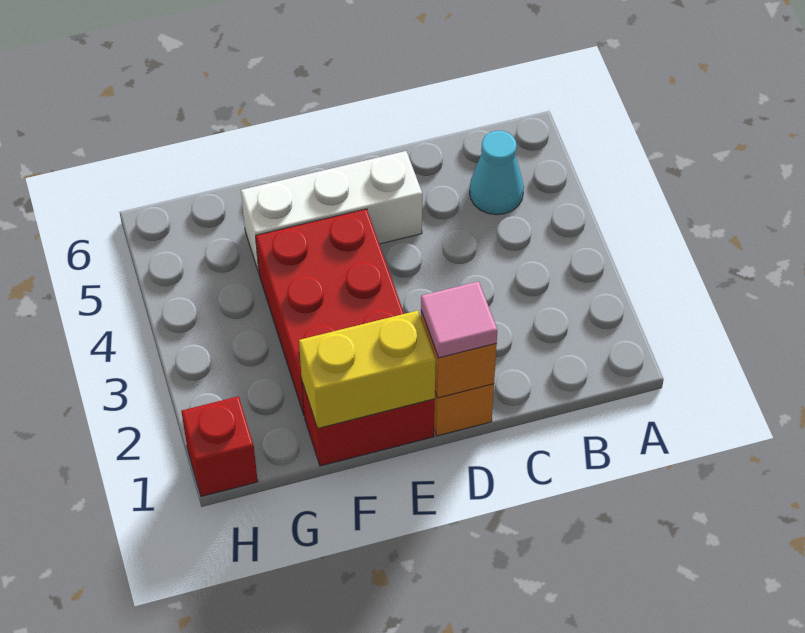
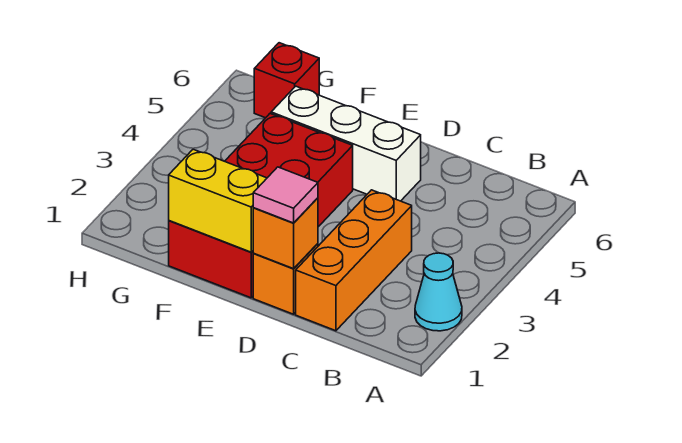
cyan 1x1 cone [470,131,524,215] -> cyan 1x1 cone moved to [415,253,462,331]
none -> orange 1x3 brick [296,190,412,331]
red 1x1 brick [181,396,258,497] -> red 1x1 brick moved to [254,43,319,118]

